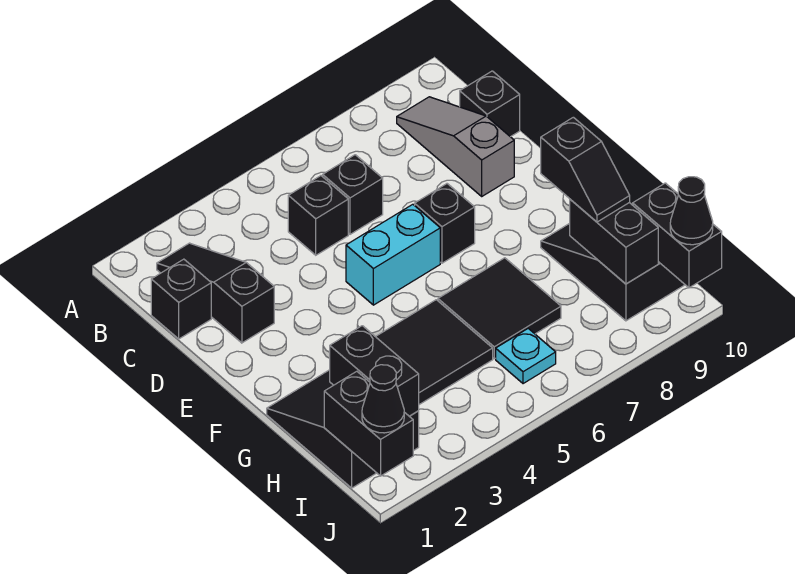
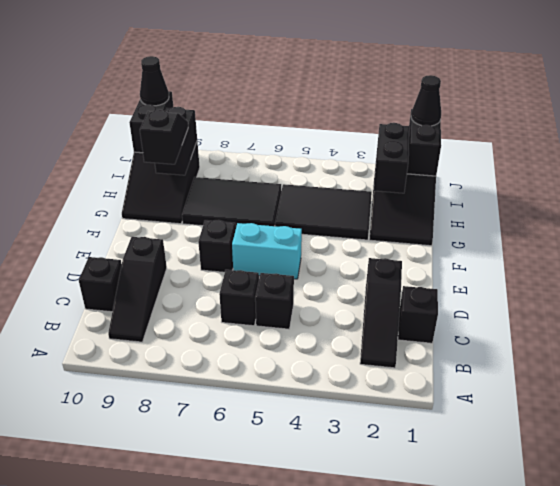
grey 1x3 slope [397,97,514,196] -> black 1x3 slope [108,237,167,342]
black 2x2 tile [438,258,561,359] -> black 2x3 tile [182,177,281,226]
cyan 1x1 plate [496,329,556,384] -> none

